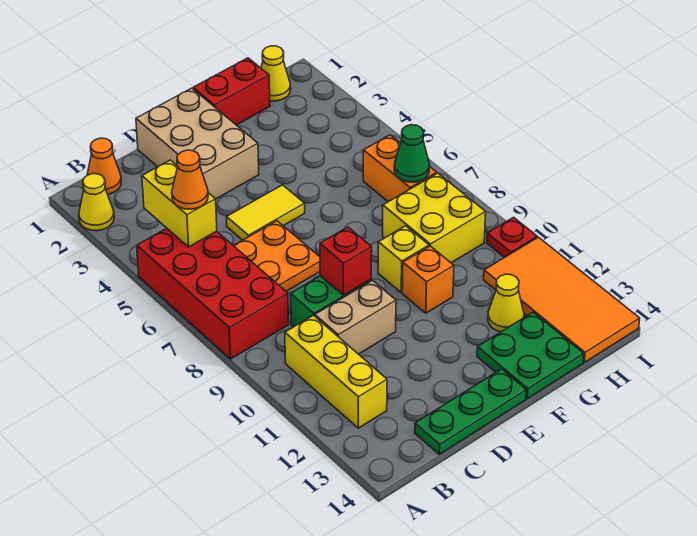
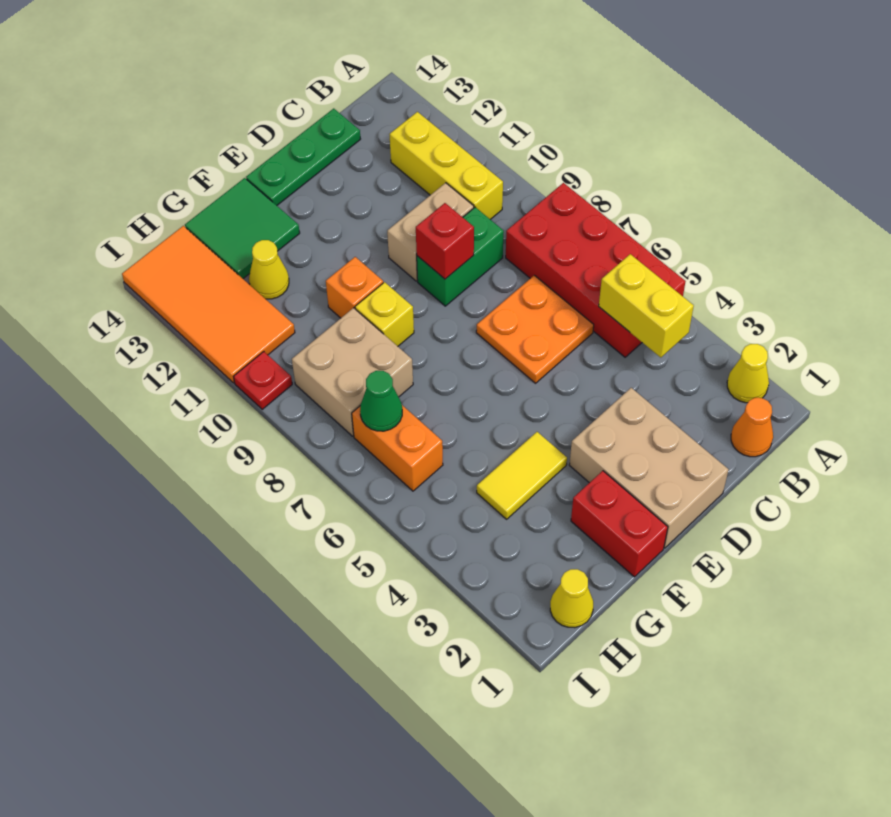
orange 1x1 cone [172,150,208,209] -> none
yellow 1x2 tile [227,185,305,240] -> yellow 1x2 tile moved to [477,432,567,519]
red 1x2 brick [193,58,270,125] -> red 1x2 brick turned to [571,471,668,577]
green 2x2 plate [477,312,584,399] -> green 2x2 tile [185,178,300,279]
yellow 2x2 brick [383,173,486,263] -> tan 2x2 brick [292,308,413,436]

